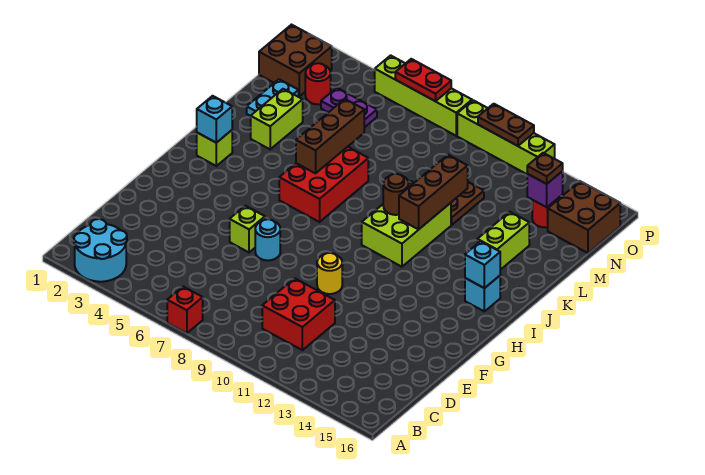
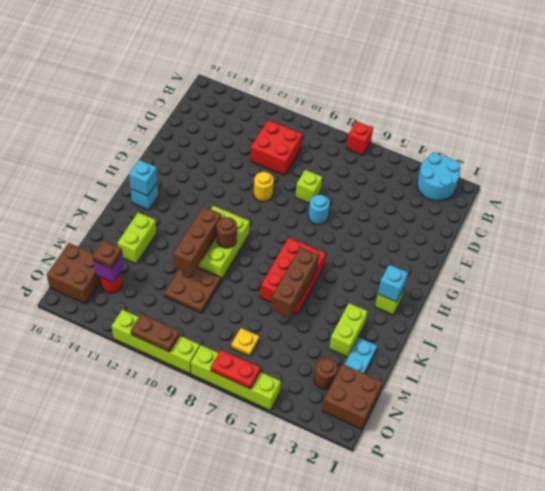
lime 1x1 brick [230,206,265,252] -> lime 1x1 brick moved to [295,170,322,204]
red 1x1 round brick [305,63,331,104] -> brown 1x1 round brick [314,358,338,389]
purple 1x2 plate [321,88,377,128] -> none
none -> yellow 1x1 plate [231,328,259,356]

